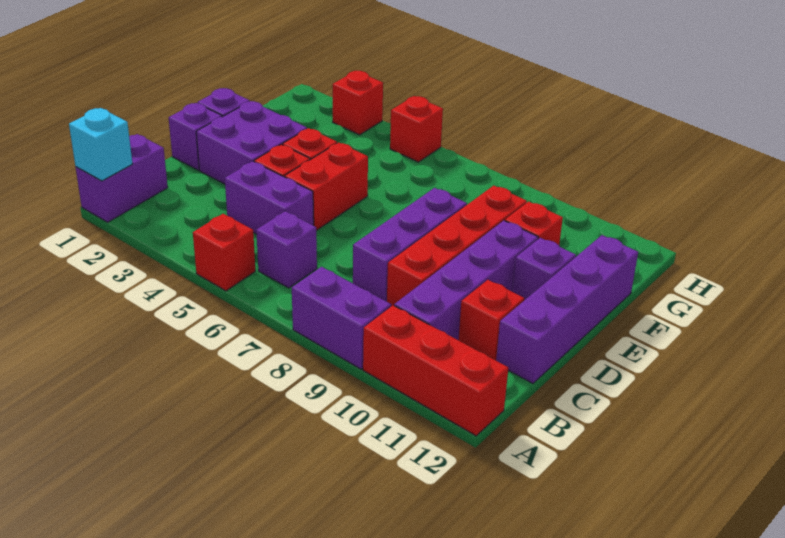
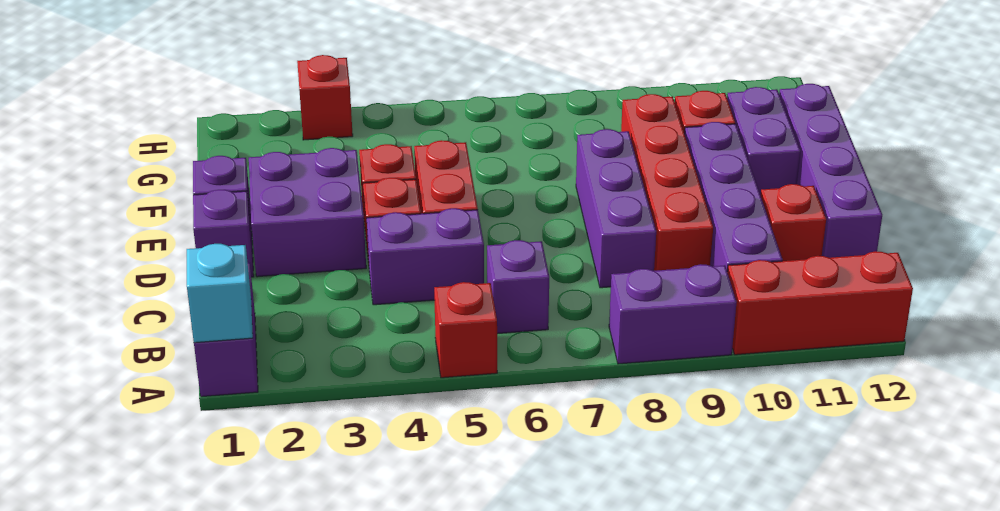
purple 1x1 brick [512,238,576,300] -> purple 1x2 brick [727,87,800,195]
red 1x1 brick [390,96,443,162] -> none

